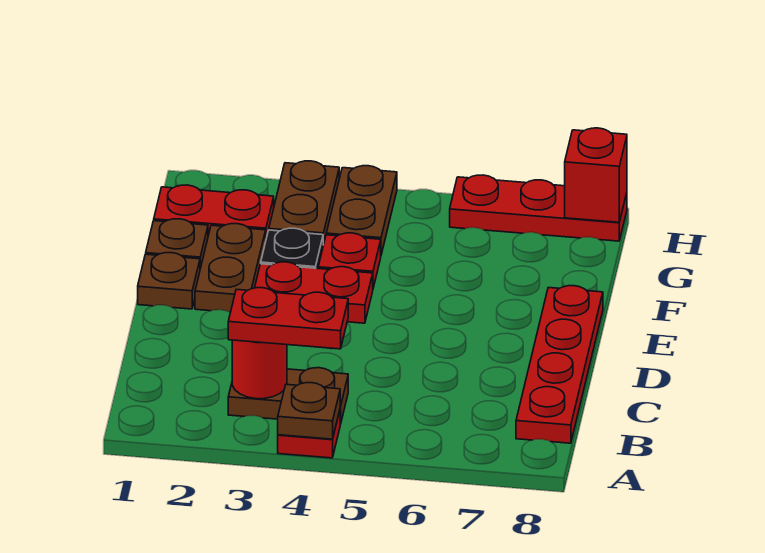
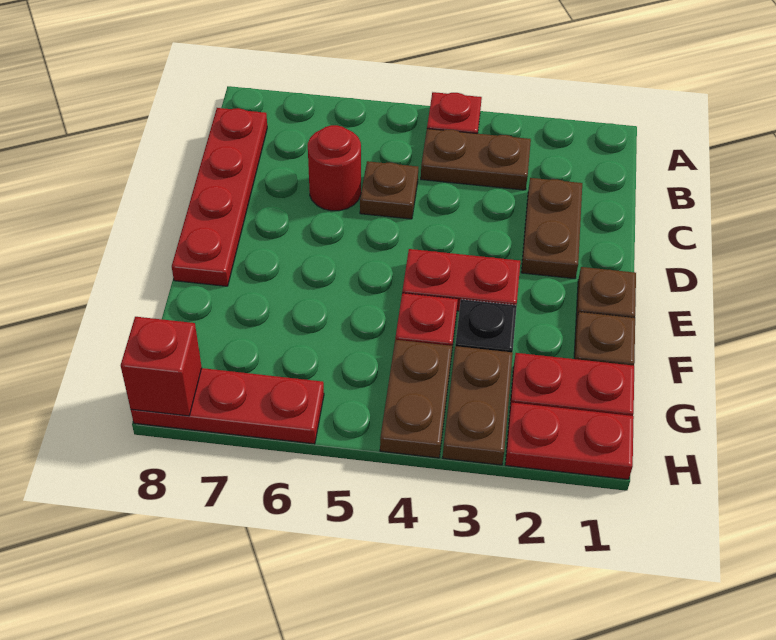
brown 1x1 plate [278,383,340,439] -> brown 1x1 plate moved to [360,161,418,219]
red 1x1 round brick [232,340,287,399] -> red 1x1 round brick moved to [308,125,361,211]
red 1x2 plate [228,288,348,349] -> red 1x2 plate moved to [505,402,634,479]
brown 1x2 plate [195,224,266,312] -> brown 1x2 plate moved to [521,178,582,279]

